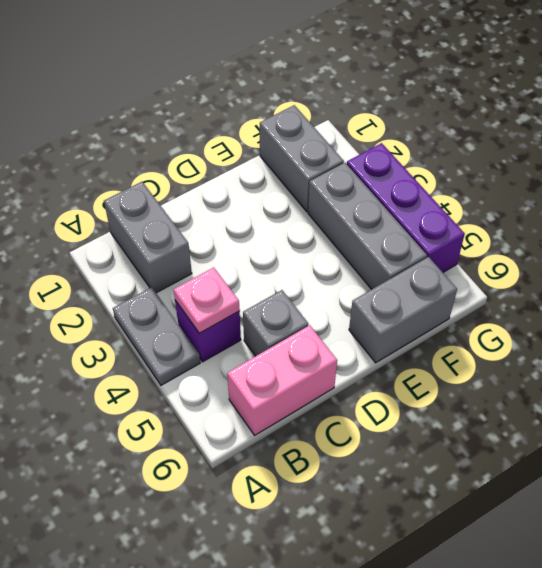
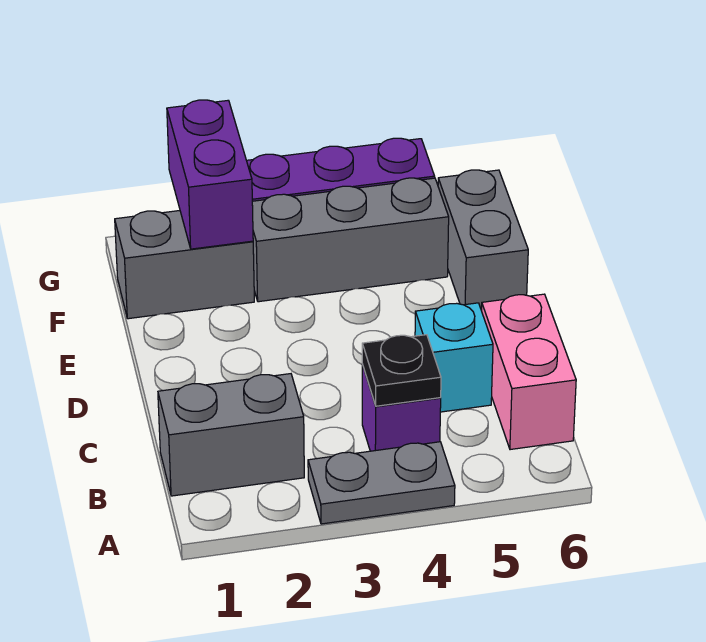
pink 1x1 plate [174,268,240,333] -> black 1x1 plate [362,335,441,406]
grey 1x1 brick [243,290,308,356] -> cyan 1x1 brick [415,303,493,412]
none -> purple 1x2 brick [167,100,253,249]

